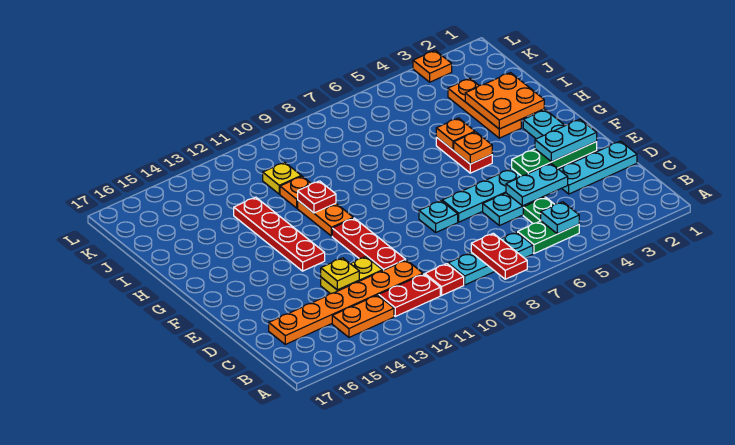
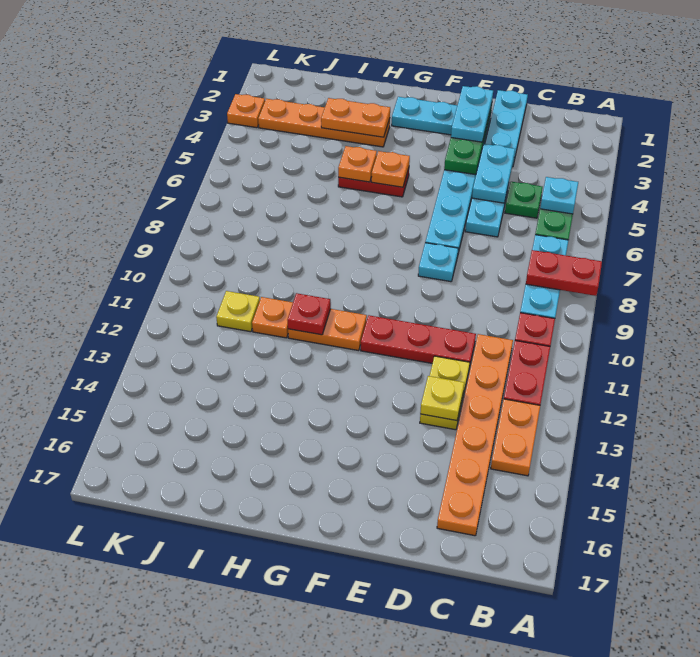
red 1x4 plate [234,197,325,271] -> none
orange 2x2 plate [465,73,544,129] -> orange 1x2 plate [321,98,390,137]
orange 1x3 plate [448,78,521,138] -> orange 1x4 plate [258,99,390,147]

